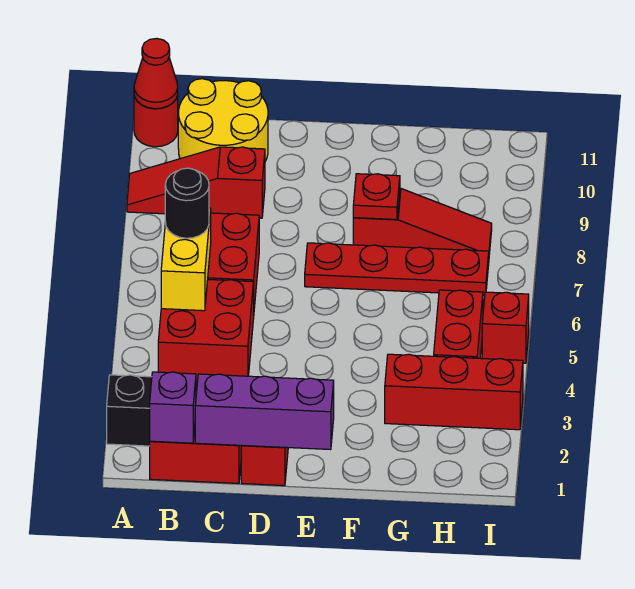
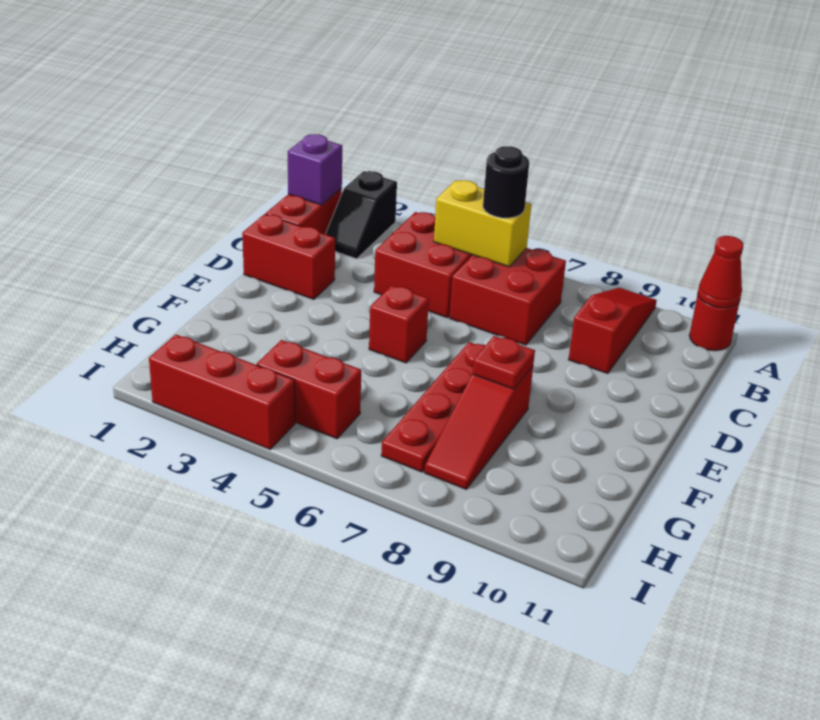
yellow 2x2 round brick [178,79,268,161] -> none
purple 1x3 brick [195,374,334,450] -> none
red 1x3 brick [385,354,523,430] -> red 1x3 brick turned to [149,335,295,449]
red 1x1 brick [482,292,529,363] -> red 1x1 brick moved to [369,285,429,363]

